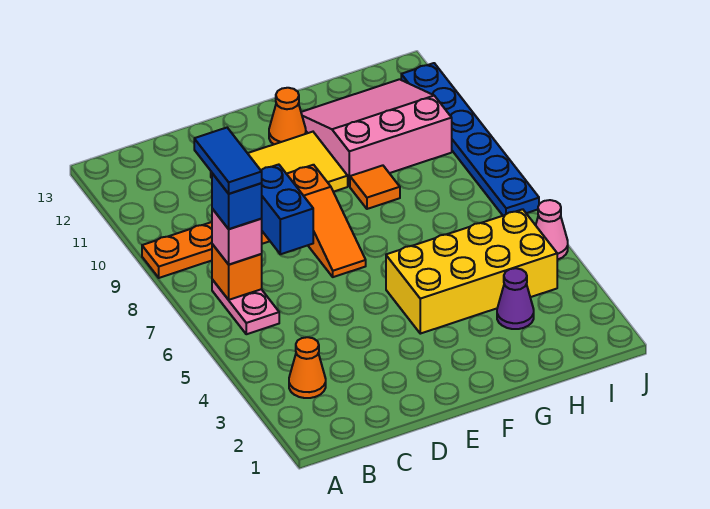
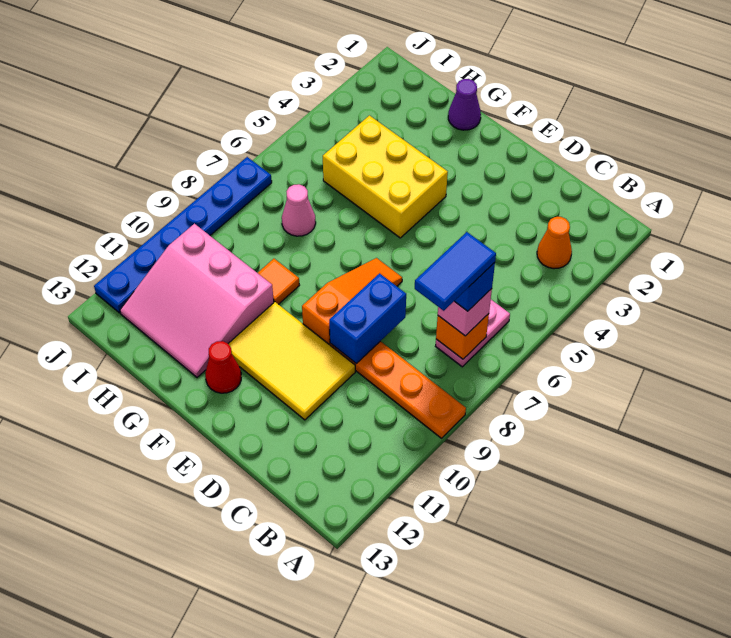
yellow 2x4 brick [386,209,557,334] -> yellow 2x3 brick [323,115,448,238]
orange 1x1 cone [269,88,306,144] -> red 1x1 cone [205,341,241,393]
purple 1x1 cone [497,268,534,329] -> purple 1x1 cone moved to [448,79,481,130]
pink 1x1 cone [536,200,568,260] -> pink 1x1 cone moved to [282,184,316,236]

